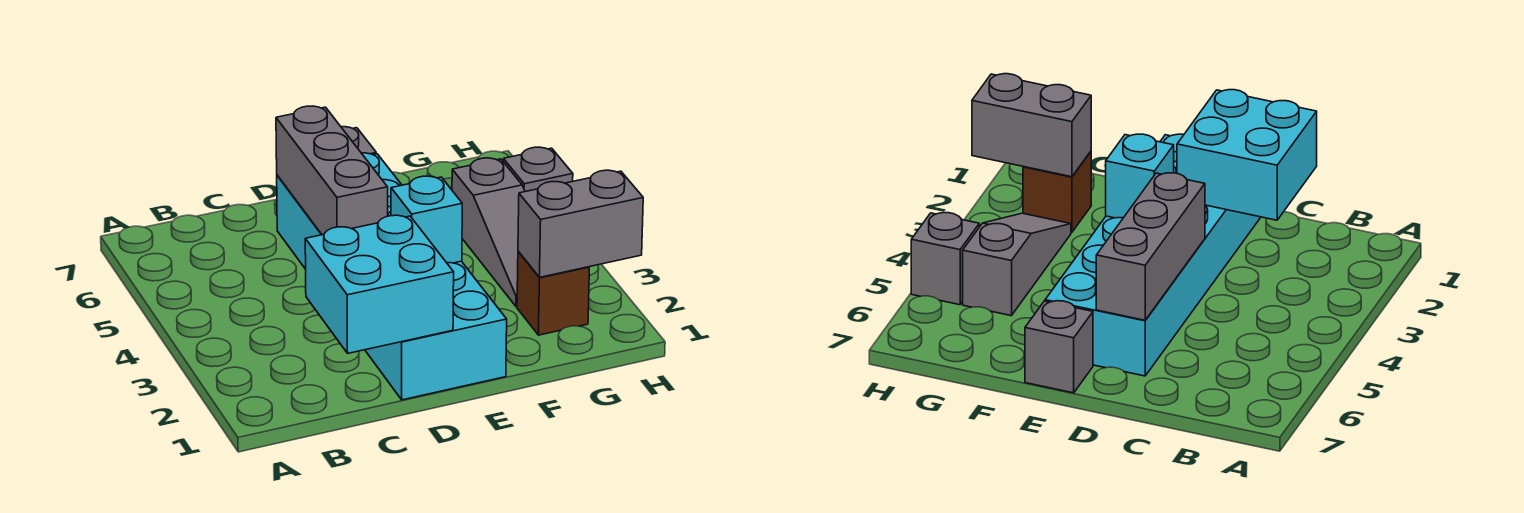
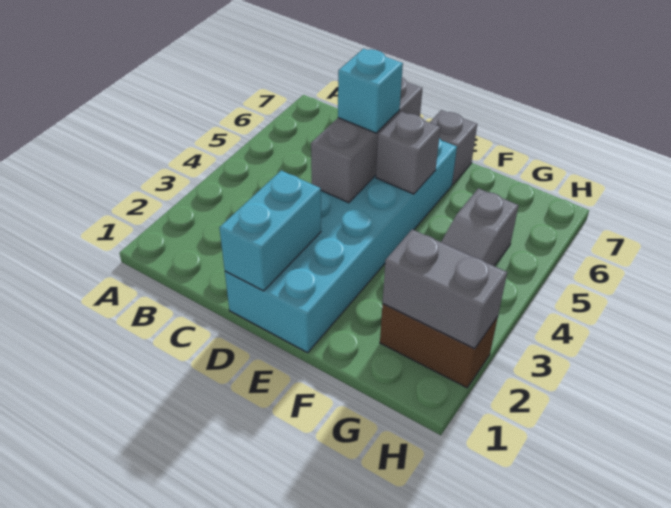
cyan 2x2 brick [305,215,454,353] -> cyan 1x2 brick [219,171,321,291]
cyan 1x1 brick [391,176,462,263] -> cyan 1x1 brick moved to [338,49,403,133]
brown 1x1 brick [517,251,589,335] -> brown 1x2 brick [380,304,498,388]
grey 1x1 brick [503,147,573,192] -> grey 1x1 brick moved to [376,112,440,194]

